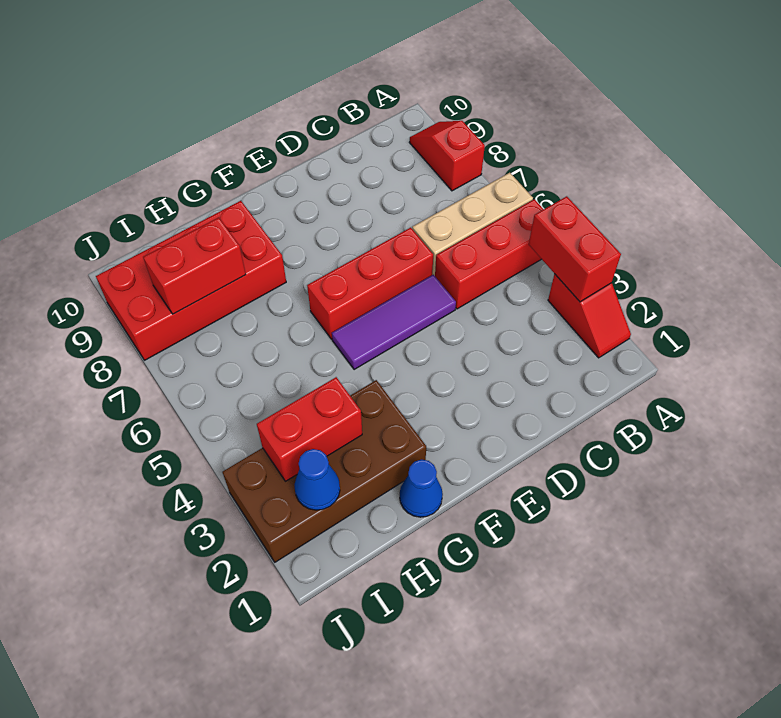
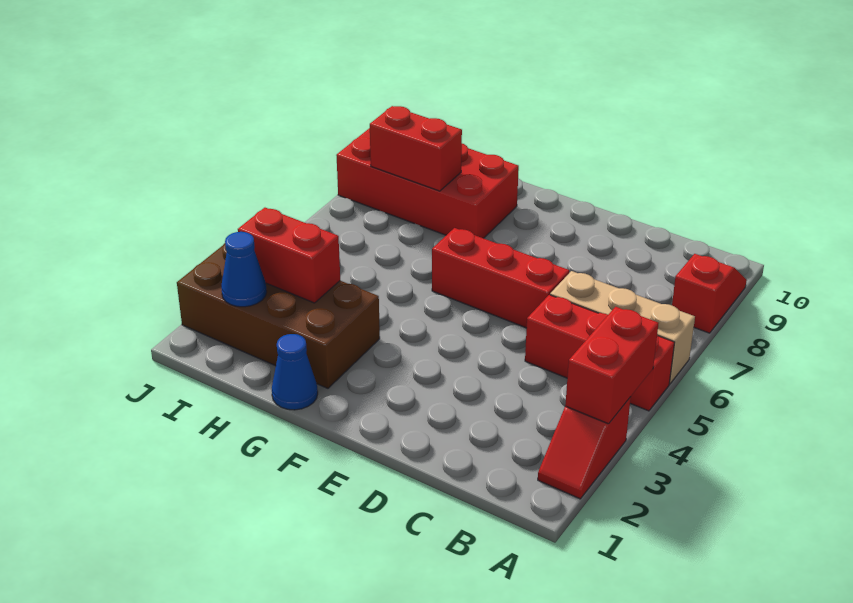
purple 1x3 tile [332,274,456,370] -> none

